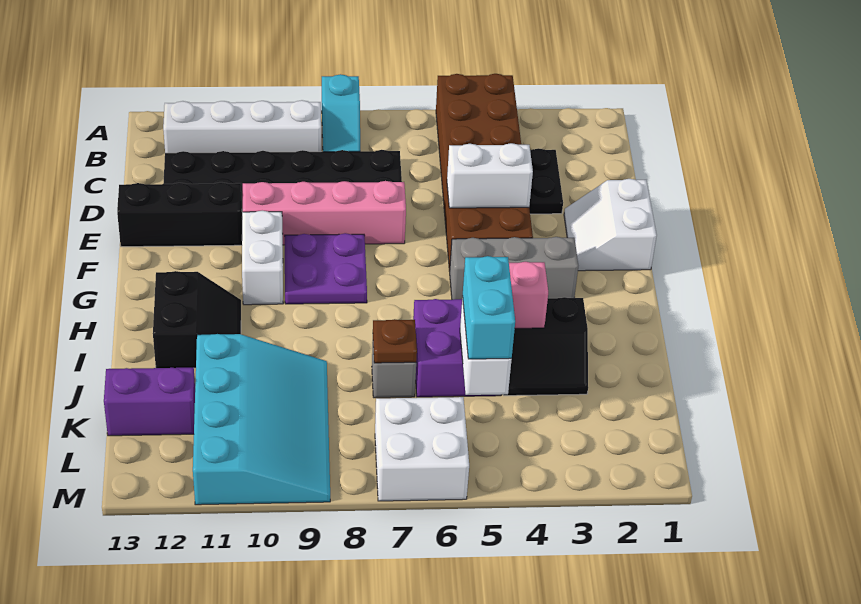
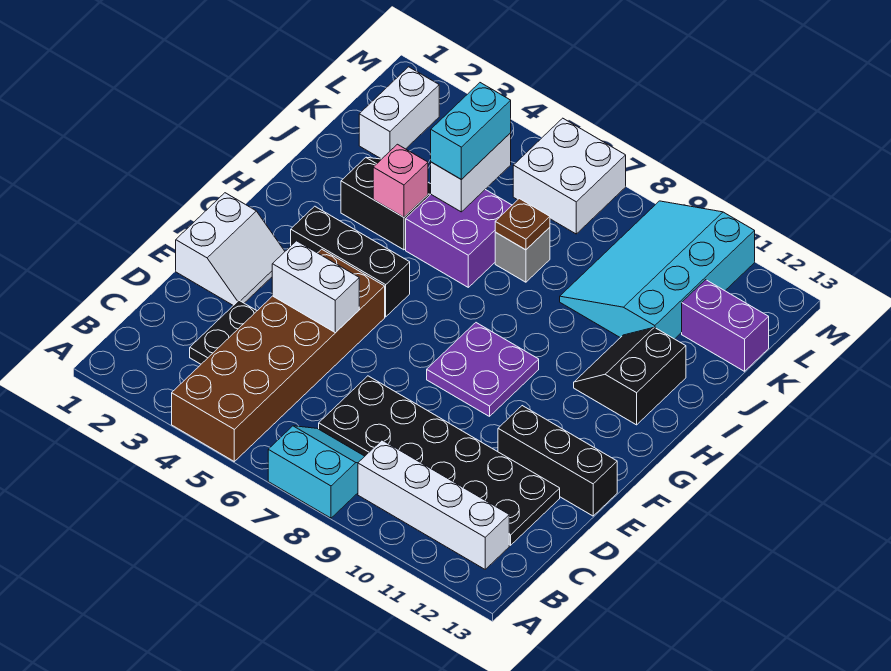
cyan 1x2 slope [322,74,360,152] -> cyan 2x2 slope [268,426,365,518]
pink 1x4 brick [243,181,406,245] -> none
white 1x2 brick [242,210,283,305] -> white 1x2 brick moved to [359,67,439,159]
grey 1x3 brick [450,237,578,300] -> black 1x3 brick [291,206,410,317]

